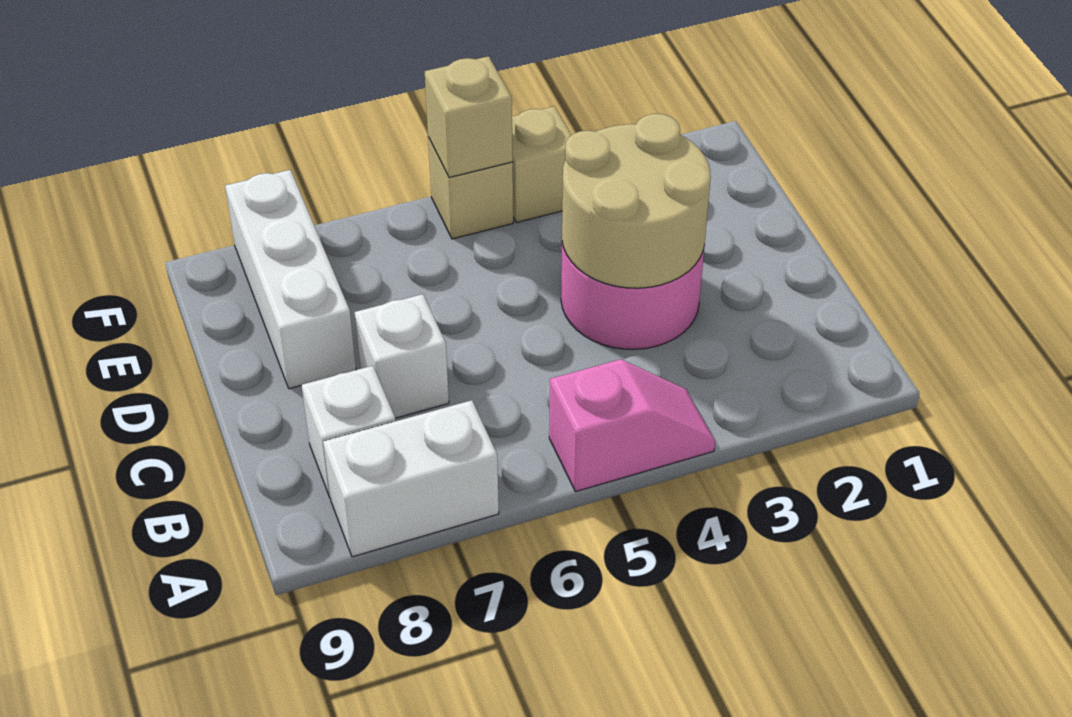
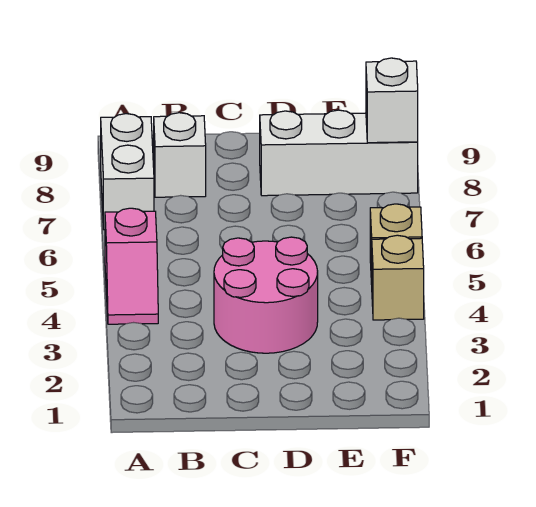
tan 2x2 round brick [562,114,711,288] -> none
white 1x1 brick [355,294,449,418] -> white 1x1 brick moved to [366,58,418,143]
tan 1x1 brick [425,56,513,178] -> none

